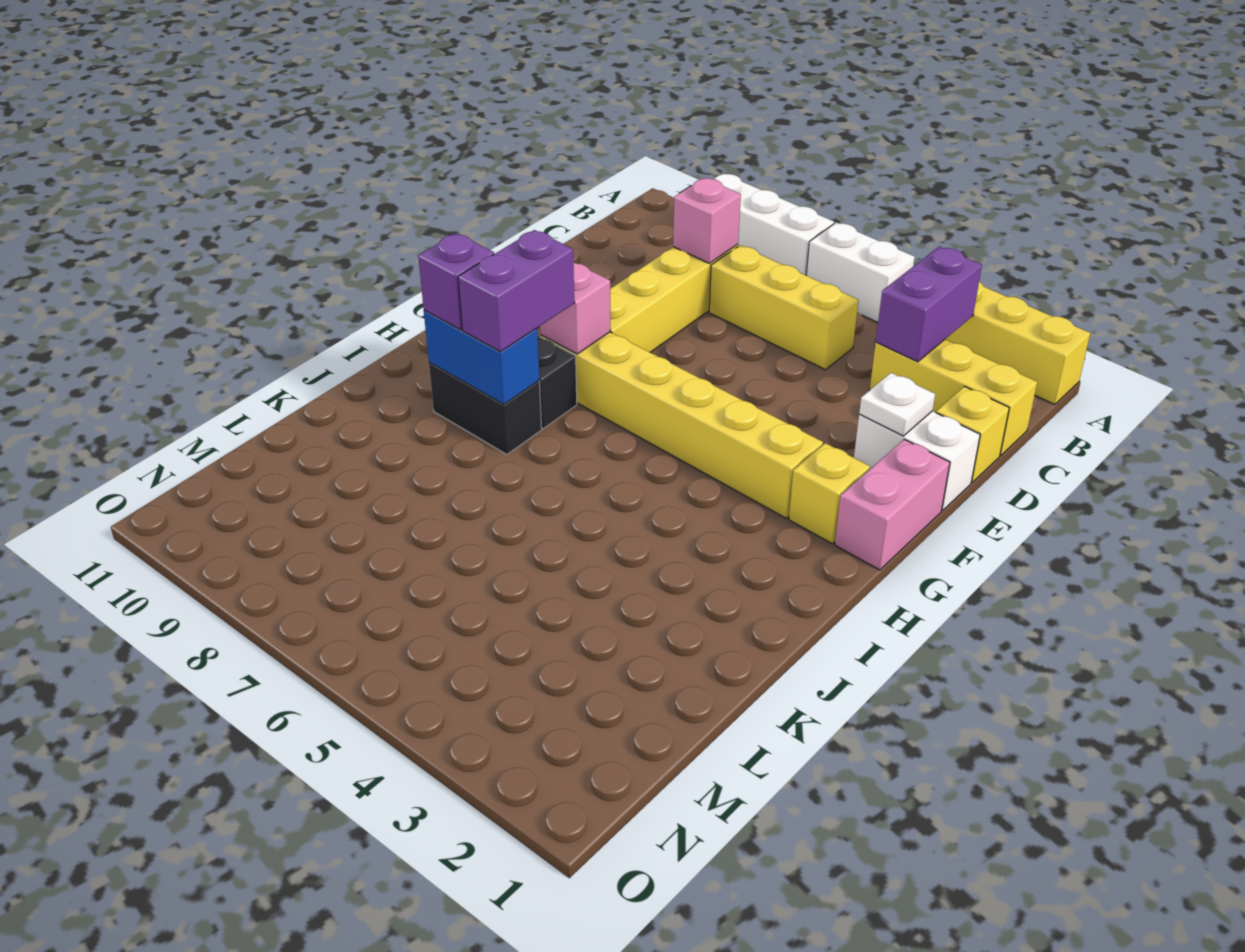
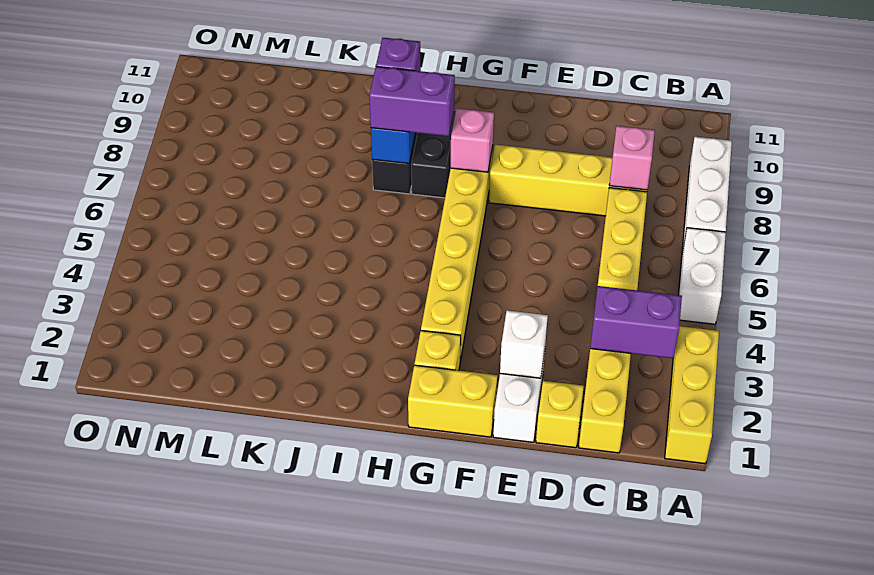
white 1x1 plate [859,373,935,436] -> white 1x1 brick [500,310,548,378]
pink 1x2 brick [835,439,950,570] -> yellow 1x2 brick [408,365,498,437]

